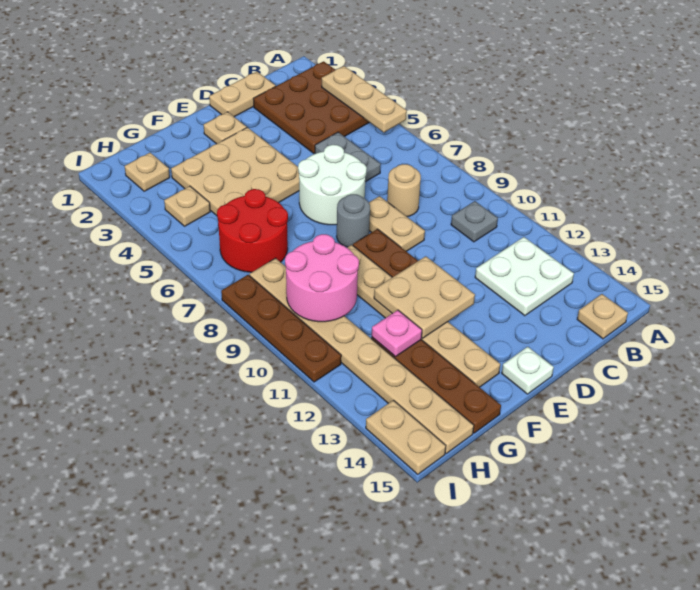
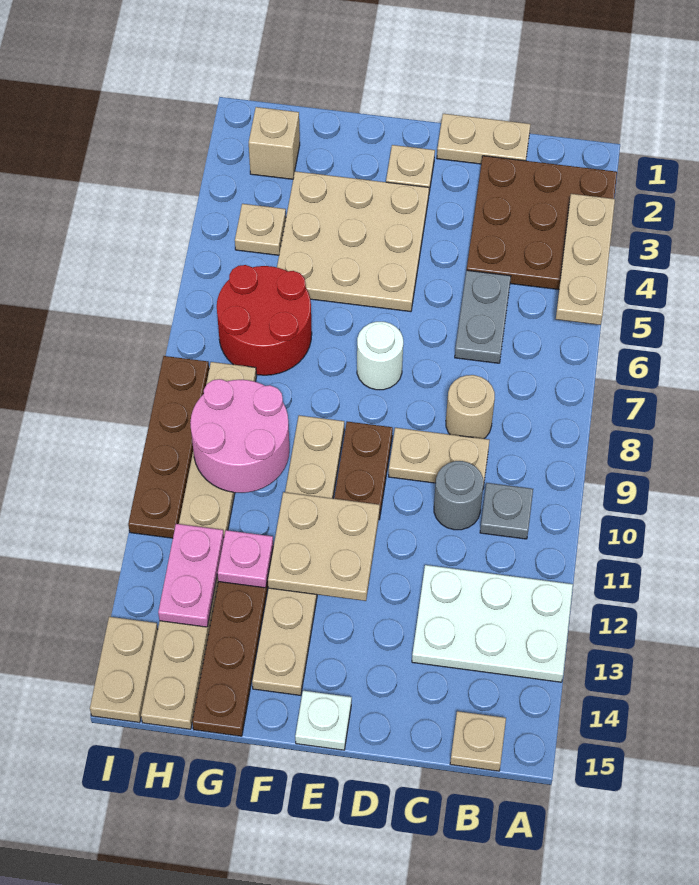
white 2x2 plate [475,237,574,316] -> white 2x3 plate [412,565,573,682]
white 2x2 round brick [298,145,367,225] -> white 1x1 round brick [357,322,403,390]
tan 1x2 plate [369,196,425,251] -> tan 1x2 plate turned to [389,428,490,488]
grey 1x1 round brick [337,194,370,247] -> grey 1x1 round brick moved to [434,461,484,530]
tan 1x1 plate [125,153,170,191] -> tan 1x1 brick [249,107,300,179]
none -> pink 1x2 plate [158,524,224,627]

